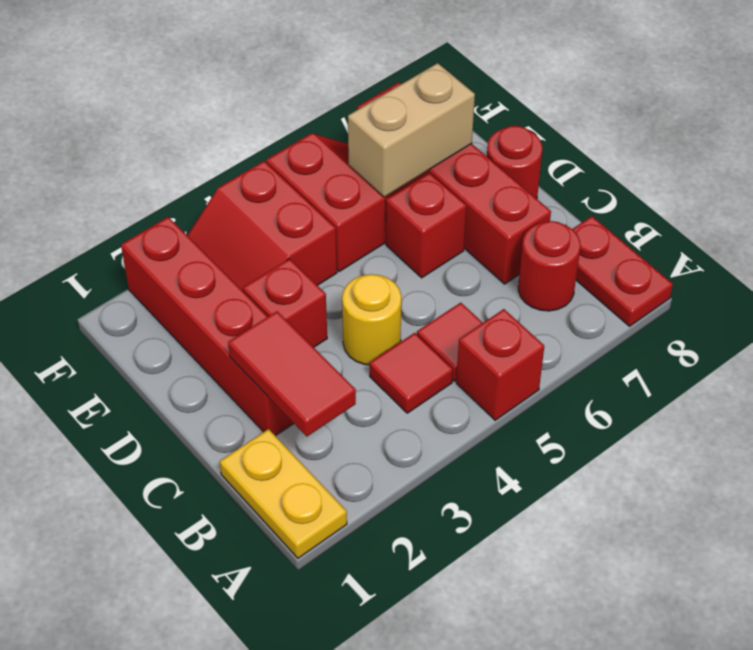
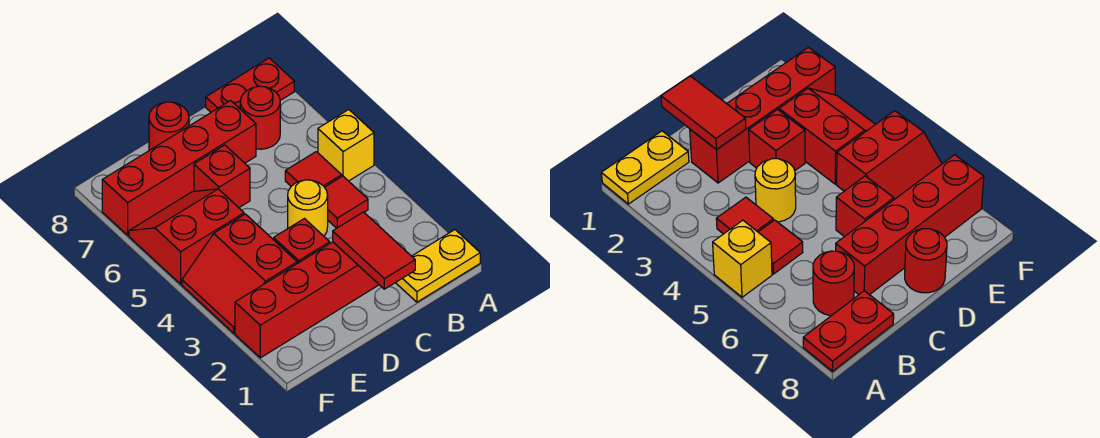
red 1x1 brick [456,309,544,420] -> yellow 1x1 brick [318,110,374,181]
red 1x2 tile [228,311,356,436] -> red 1x2 tile turned to [333,212,415,289]
red 2x2 slope [187,161,337,291] -> red 2x2 slope turned to [182,214,297,333]
tan 1x2 brick [348,63,475,197] -> none

